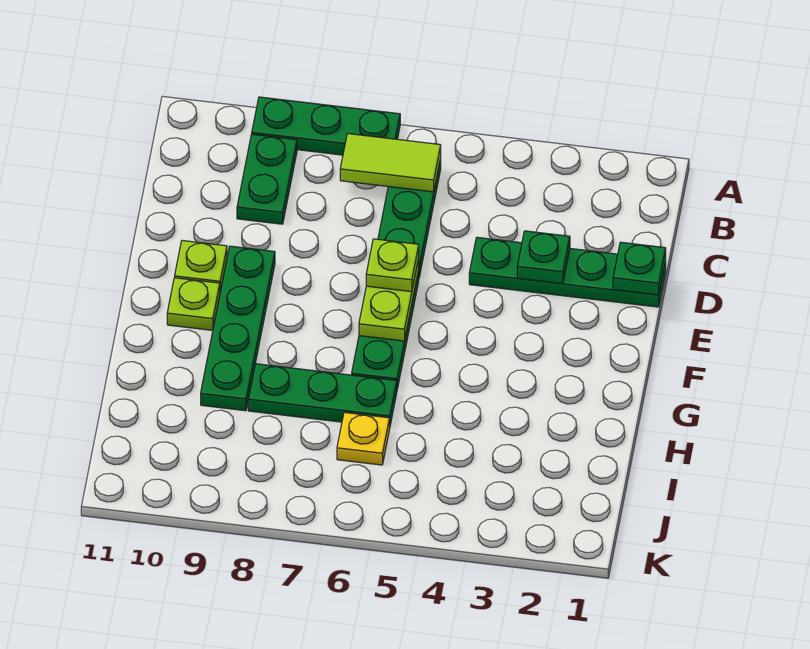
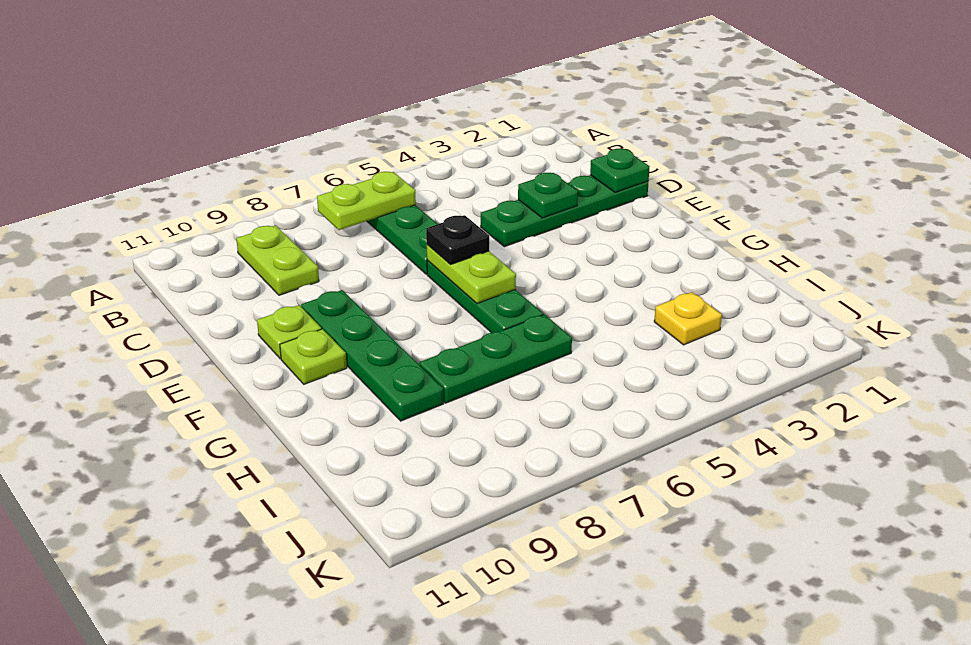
green 1x3 plate [252,97,400,155] -> none
lime 1x2 tile [340,134,441,192] -> lime 1x2 plate [317,172,416,230]
green 1x2 plate [237,134,297,224] -> lime 1x2 plate [236,225,319,295]
lime 1x1 plate [366,239,419,292] -> black 1x1 plate [426,215,489,265]
yellow 1x1 plate [337,412,390,465] -> yellow 1x1 plate moved to [654,292,722,345]

